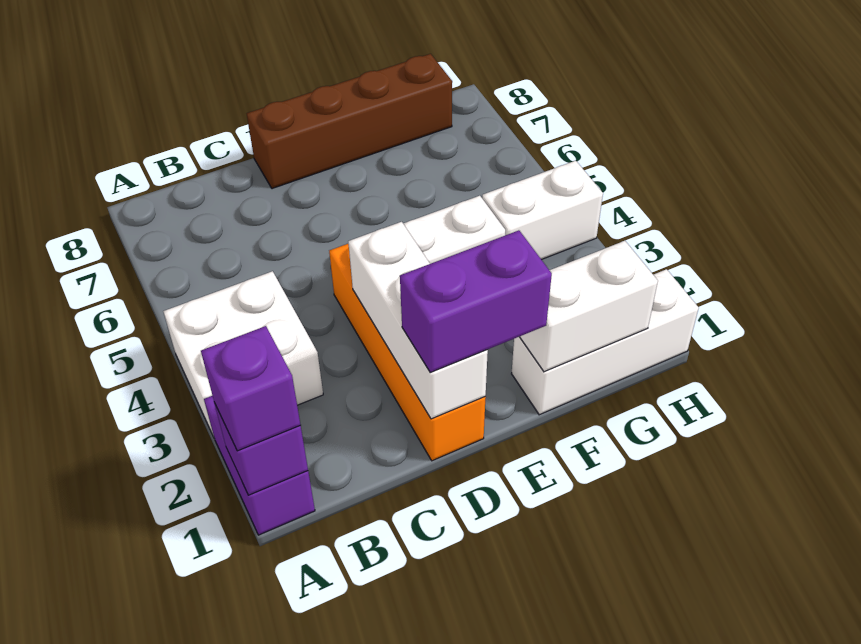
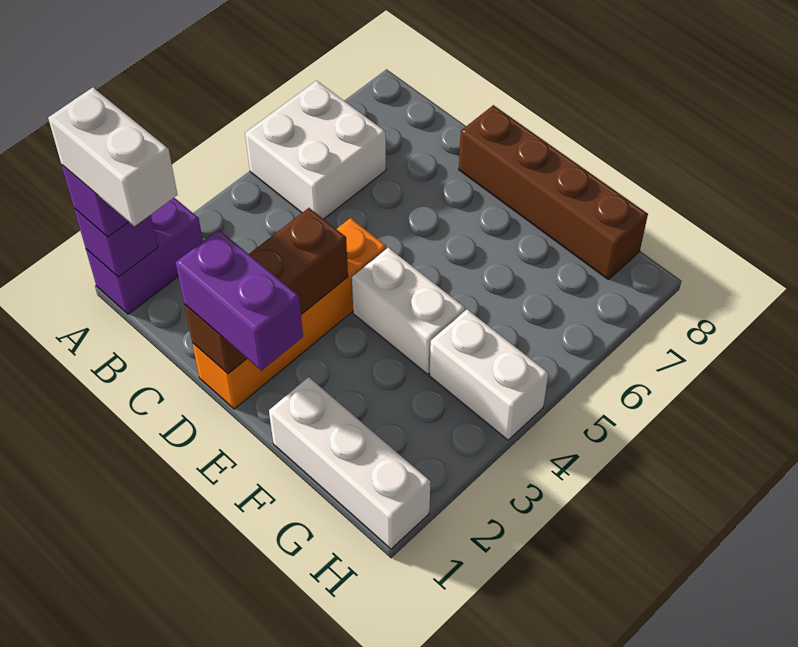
white 2x2 brick [163,271,323,439] -> white 2x2 brick moved to [245,81,386,219]
white 1x3 brick [348,222,488,419] -> brown 1x3 brick [184,208,348,374]
white 1x2 brick [519,241,658,372] -> white 1x2 brick moved to [48,87,177,226]

